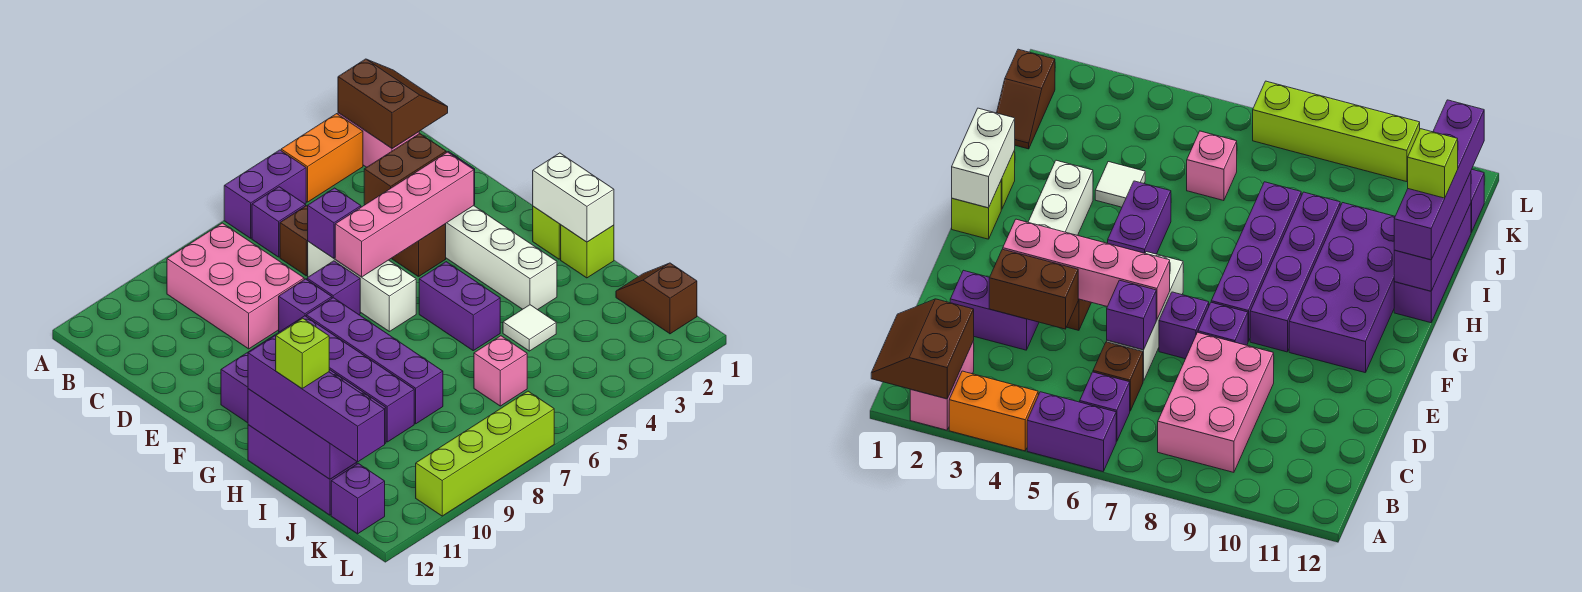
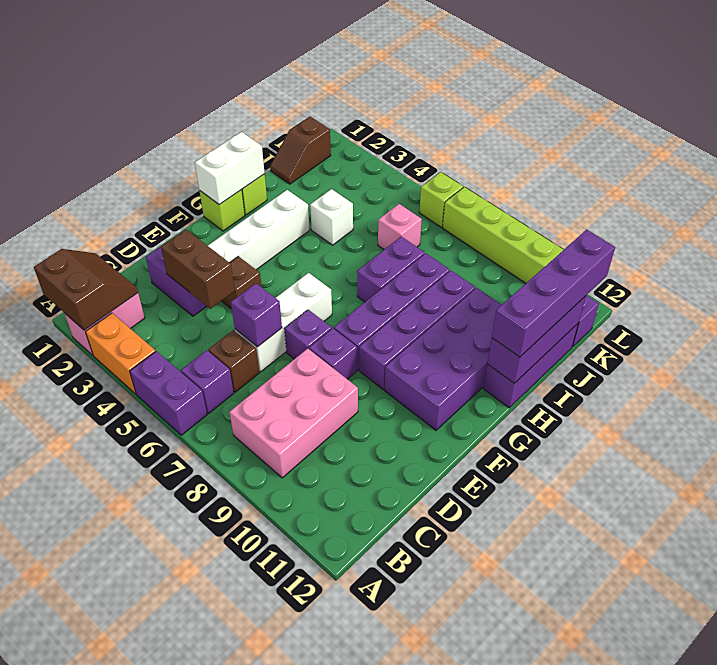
brown 2x2 slope [338,59,448,148] -> brown 2x2 slope turned to [34,249,138,330]
pink 1x4 brick [335,152,474,277] -> none
purple 1x2 brick [419,262,500,351] -> purple 1x2 brick moved to [357,237,424,302]
white 1x1 tile [503,305,556,351] -> white 1x1 brick [310,189,353,245]
lime 1x1 brick [276,318,329,388] -> lime 1x1 brick moved to [419,172,463,227]

